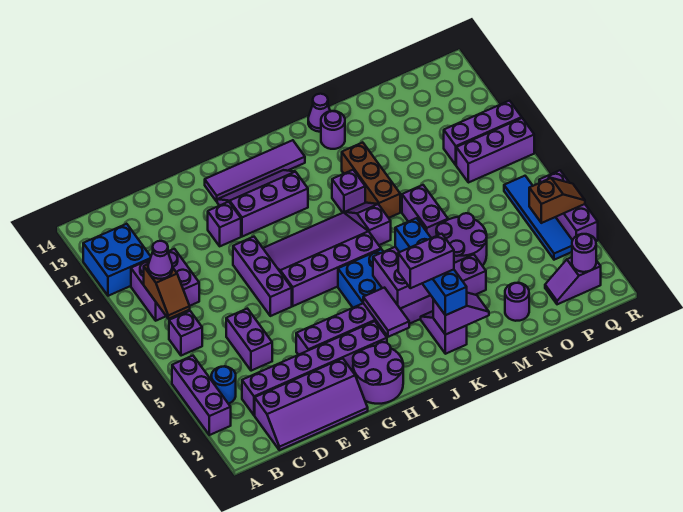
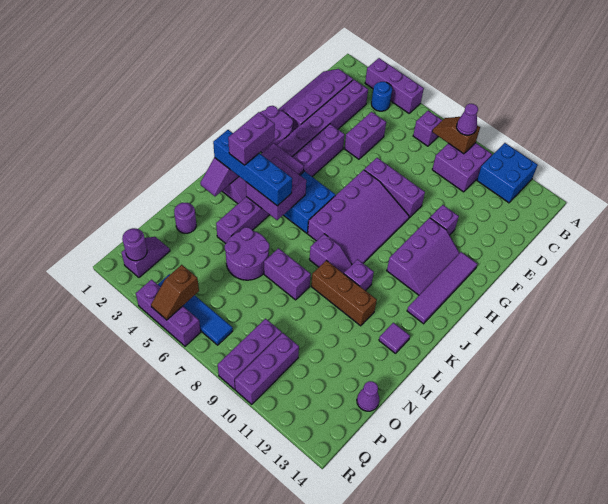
purple 1x2 brick [226,309,272,371] -> purple 1x2 brick turned to [344,112,386,159]
purple 1x1 round brick [321,111,345,149] -> purple 1x1 tile [379,323,410,354]
purple 1x1 cone [308,94,330,132] -> purple 1x1 cone moved to [357,381,379,411]

